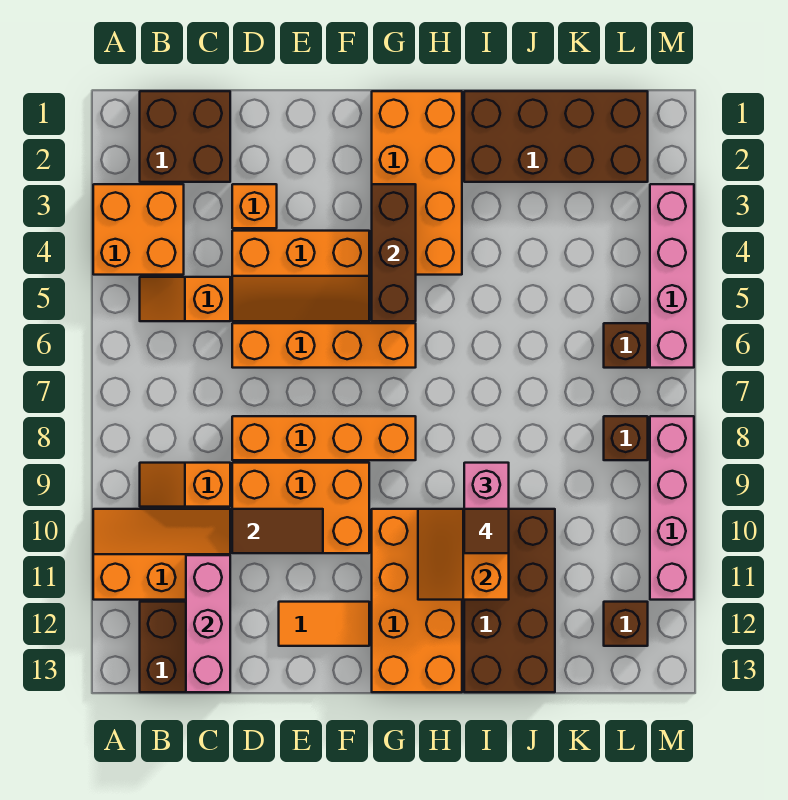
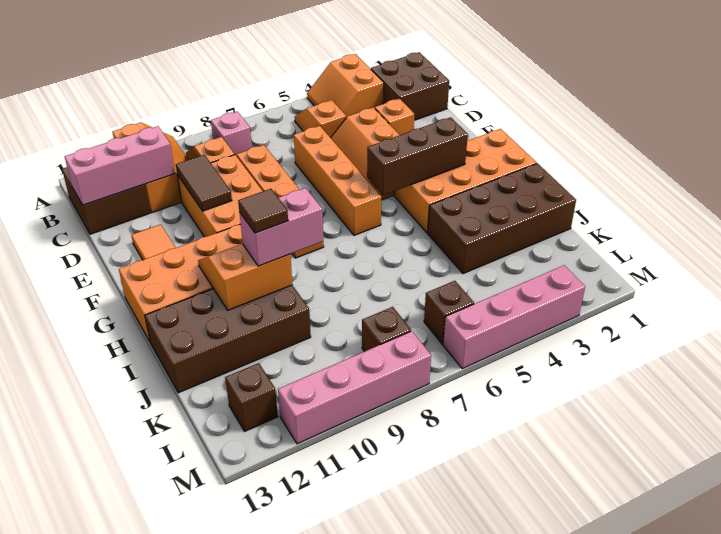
orange 2x2 brick [93,184,184,275] -> orange 2x2 slope [307,54,384,118]
none -> pink 1x1 brick [211,112,252,156]
brown 2x4 brick [464,91,648,182] -> brown 2x4 brick turned to [428,163,576,274]

